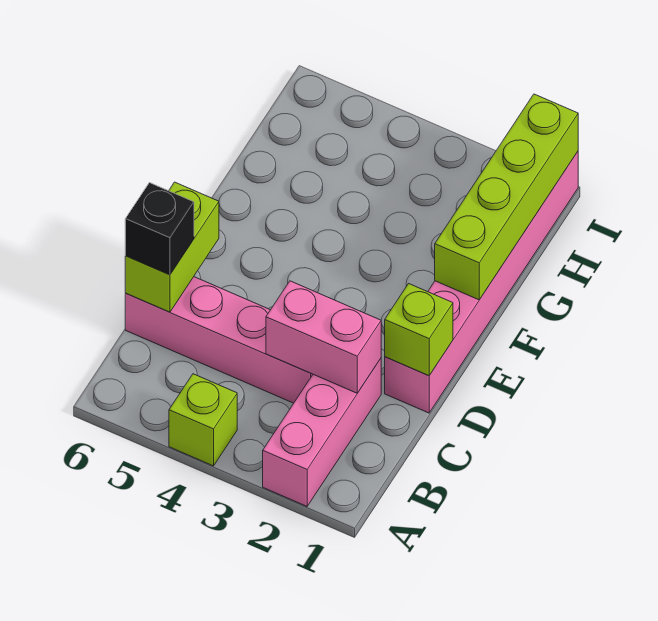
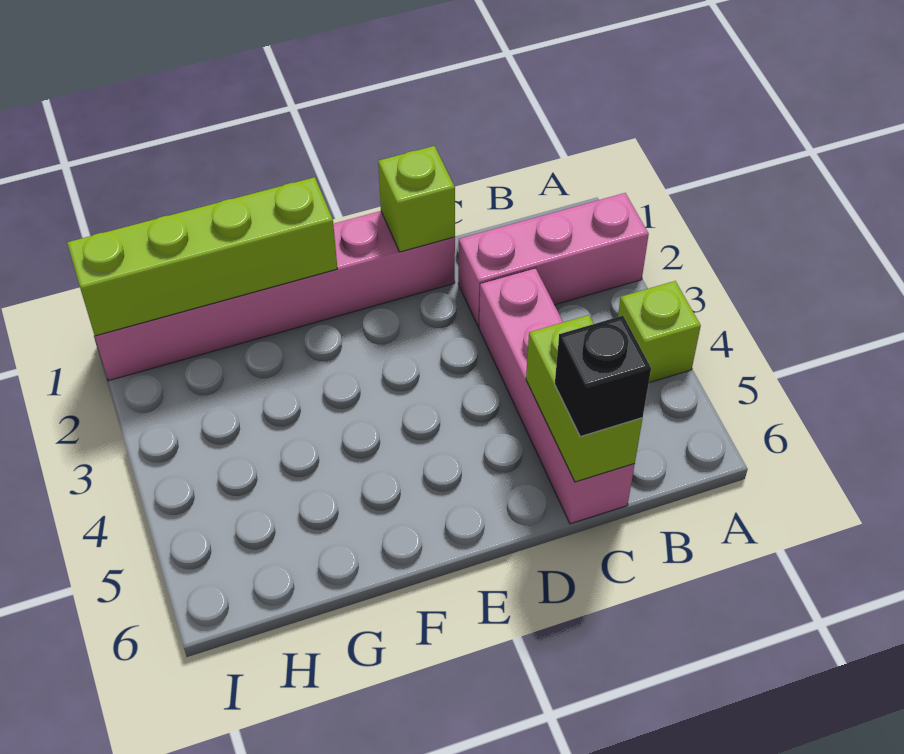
pink 1x2 brick [266,281,381,393] -> none
lime 1x2 brick [125,182,219,312] -> lime 1x2 brick turned to [526,315,643,482]

